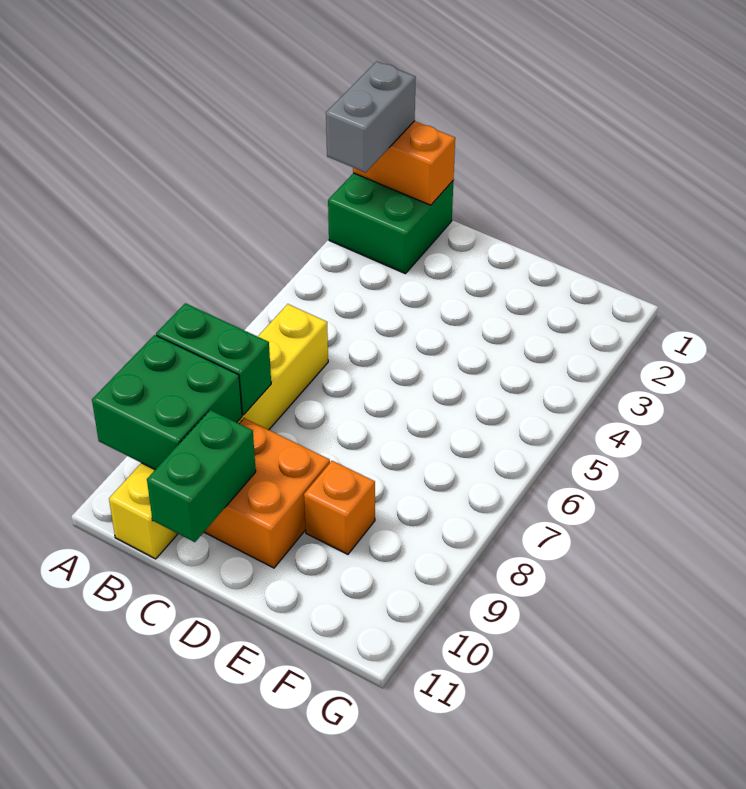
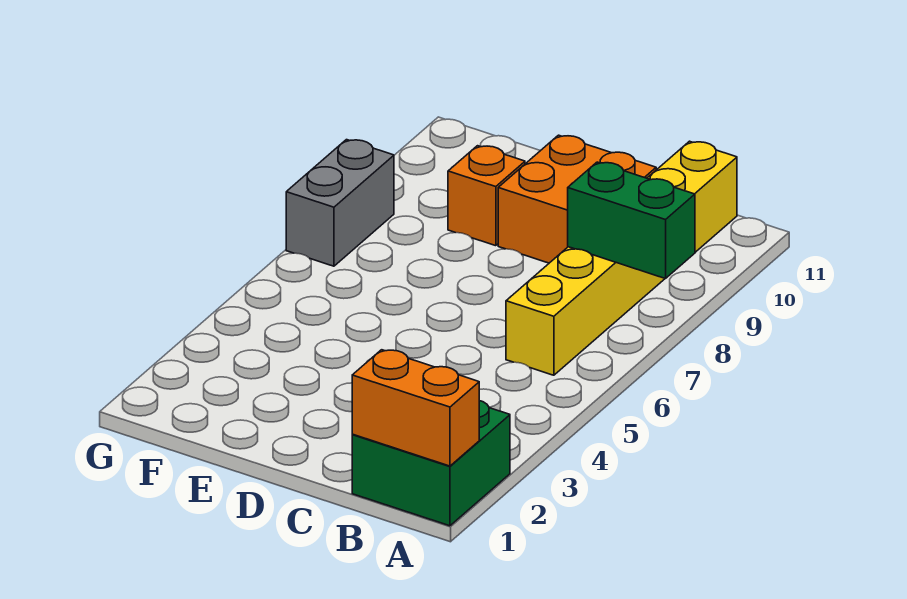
grey 1x2 brick [326,61,416,172] -> grey 1x2 brick moved to [286,140,394,266]
green 2x2 brick [92,335,242,470] -> none
green 1x2 brick [147,410,256,542] -> none

